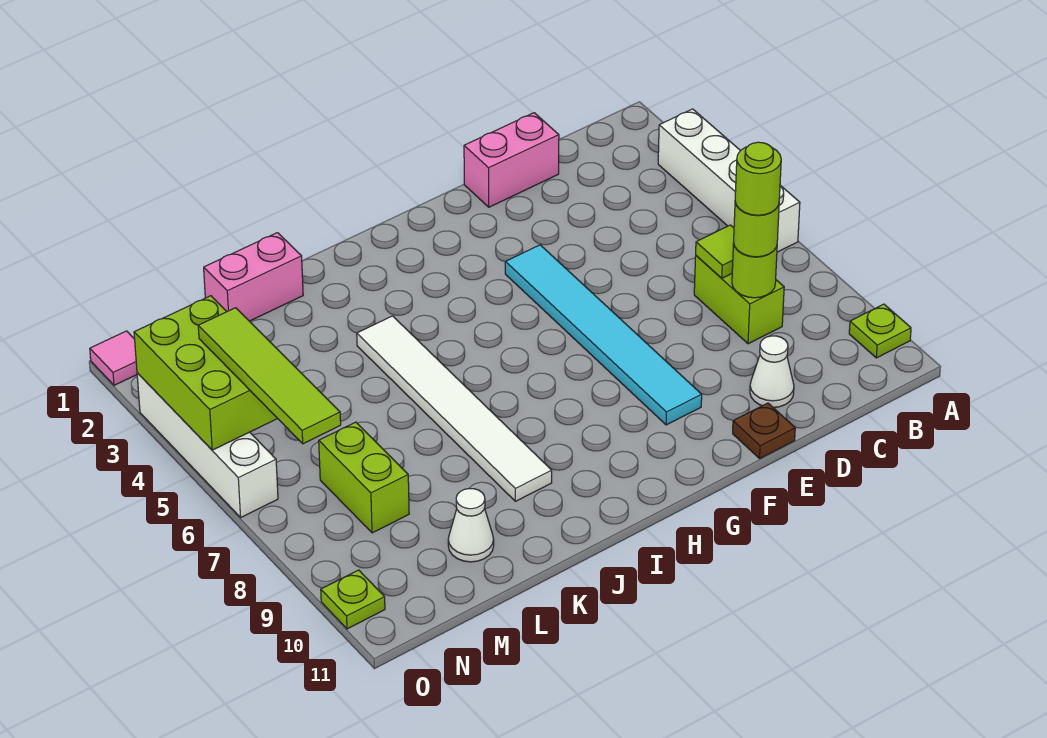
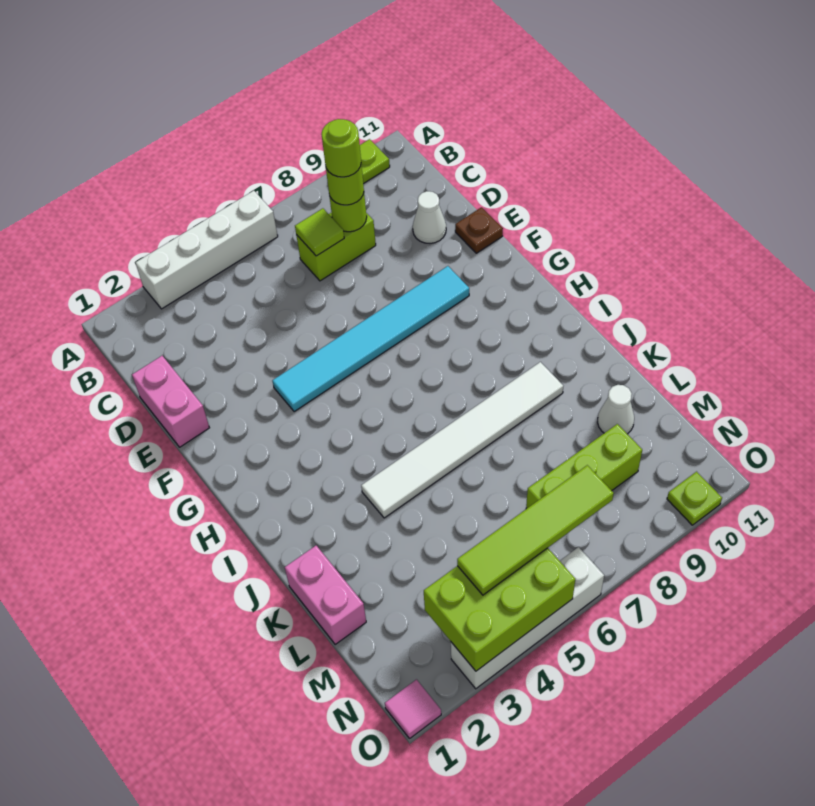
lime 1x2 brick [319,422,409,533] -> lime 1x3 brick [526,424,642,509]

